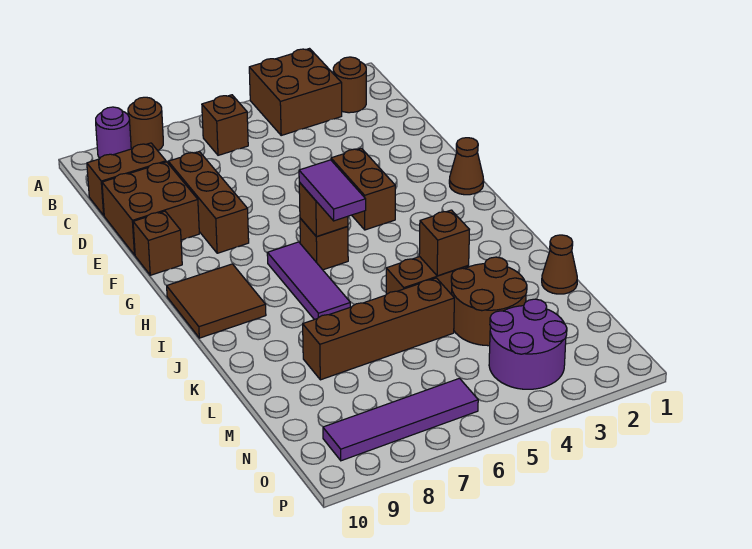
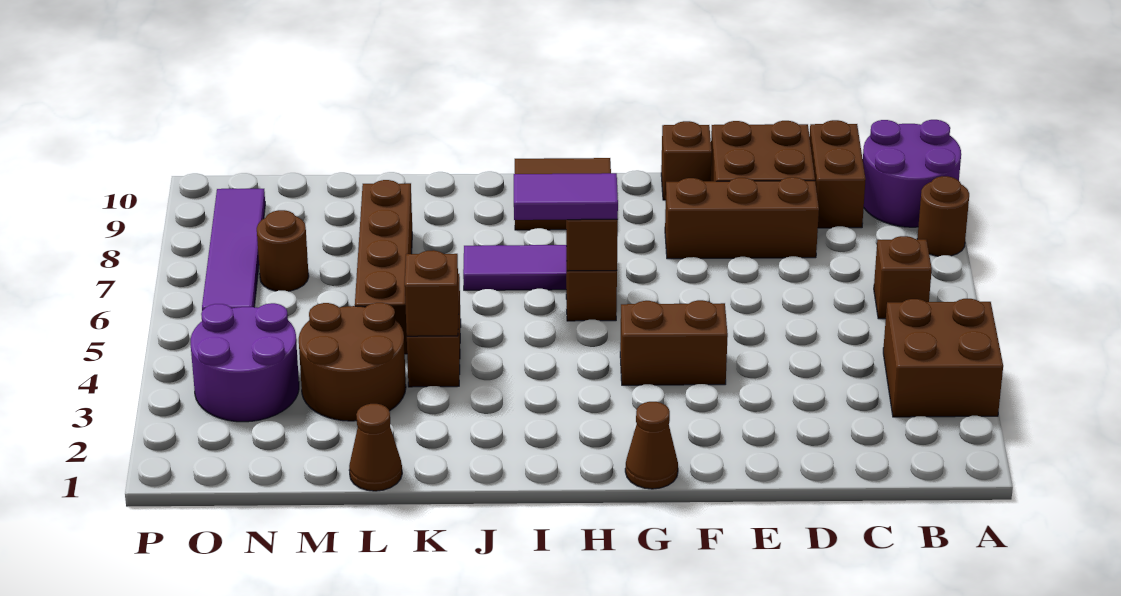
purple 1x1 round brick [96,107,131,159] -> purple 2x2 round brick [863,120,961,227]
brown 1x1 round brick [333,57,366,113] -> brown 1x1 round brick moved to [257,210,309,291]

